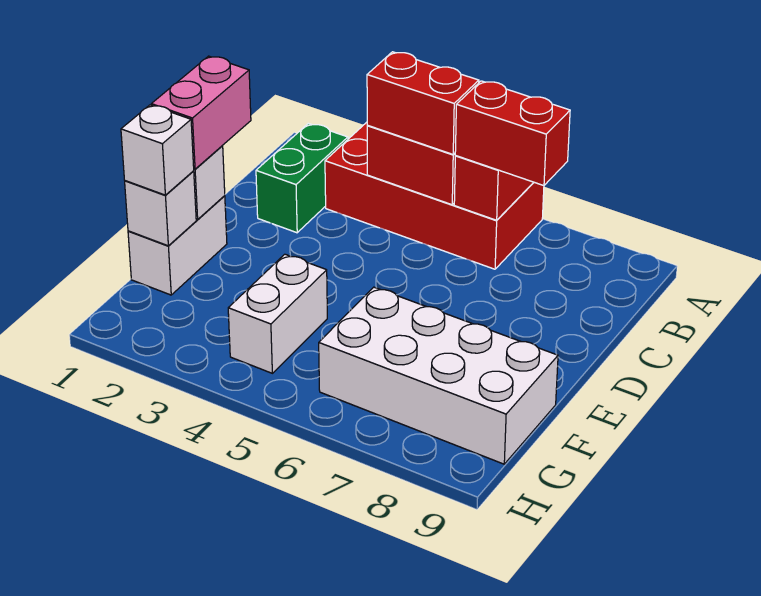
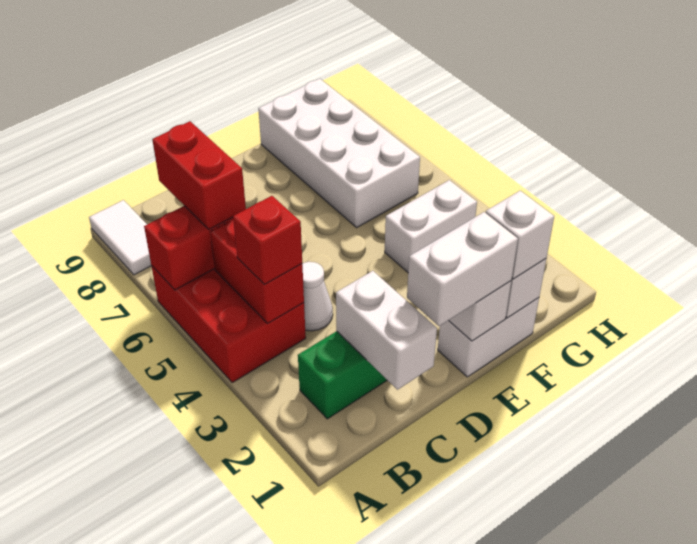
red 2x4 brick [325,122,544,269] -> red 2x3 brick [152,266,306,383]
none -> white 1x2 tile [89,200,151,275]
red 1x2 brick [367,52,479,154] -> red 1x1 brick [233,196,302,285]
none -> white 1x2 brick [336,271,437,390]
none -> white 1x1 cone [302,262,333,331]
pink 1x2 brick [151,56,251,169] -> white 1x2 brick [407,212,518,326]

